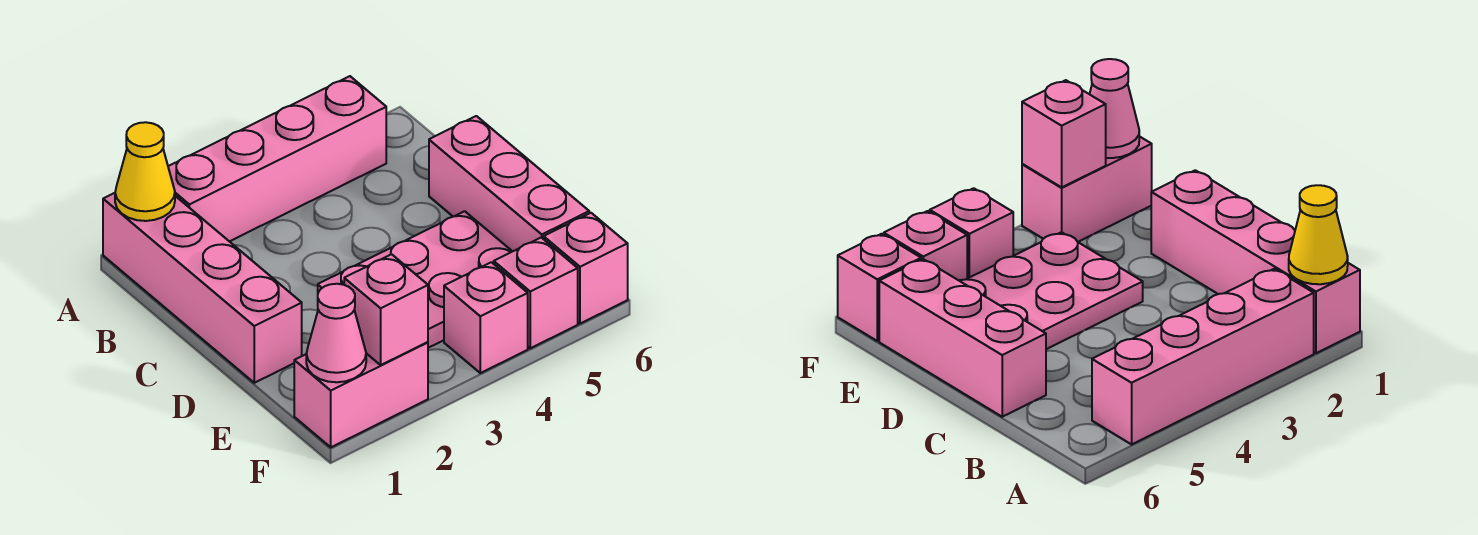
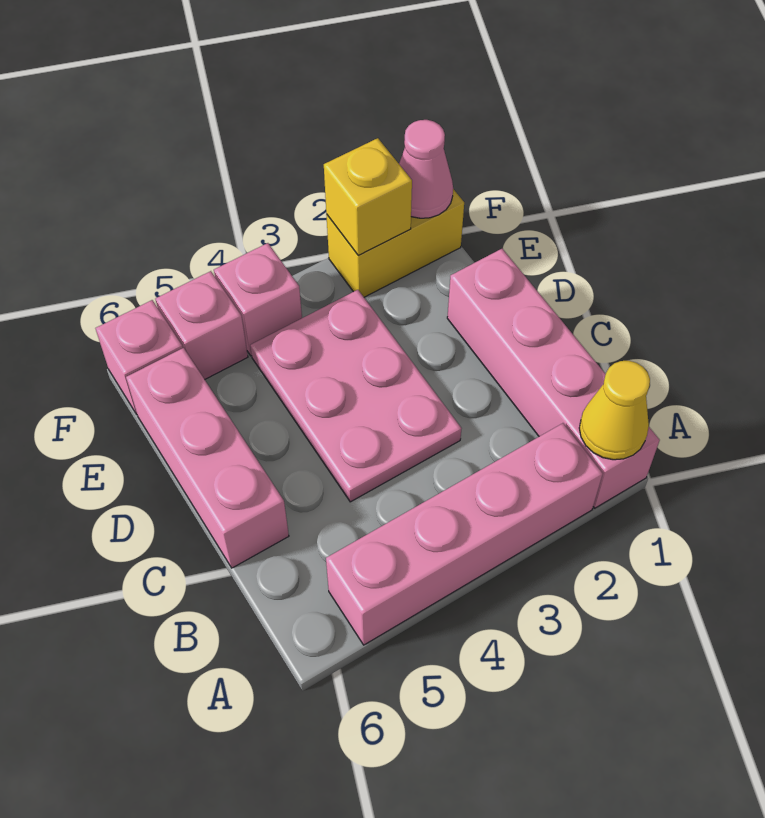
pink 2x3 plate [318,211,512,348] -> pink 2x3 plate turned to [250,290,462,502]
pink 1x2 brick [294,342,428,447] -> yellow 1x2 brick [326,189,464,297]
pink 1x1 brick [344,254,428,365] -> yellow 1x1 brick [324,138,412,255]

